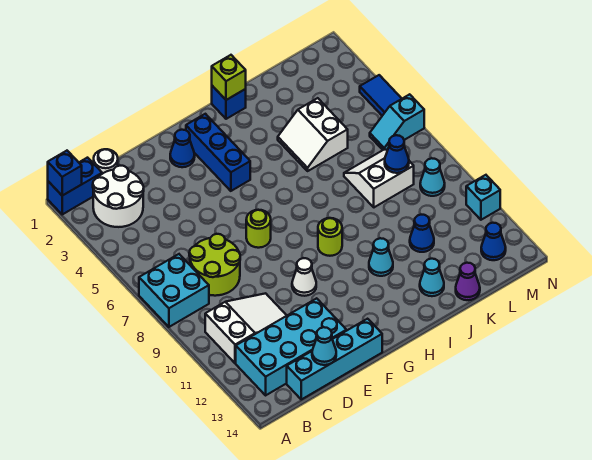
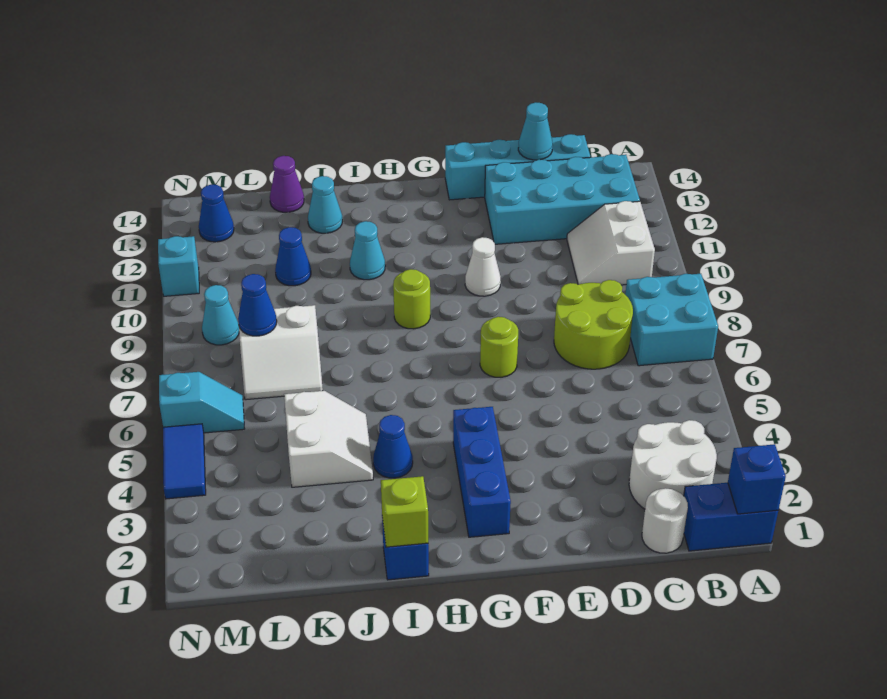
white 2x3 slope [205,293,287,363] -> white 2x2 slope [567,201,655,285]
blue 1x1 cone [170,130,195,167] -> blue 1x1 cone moved to [373,415,413,478]

